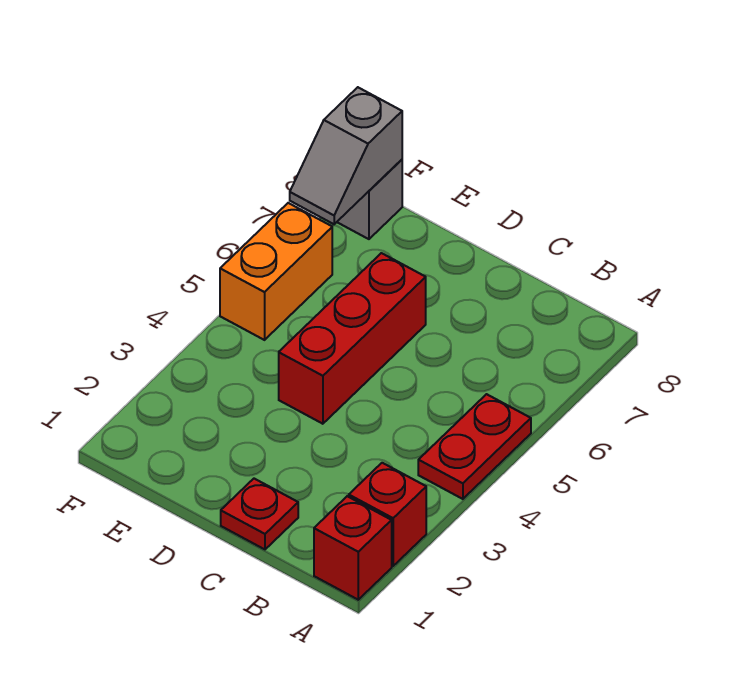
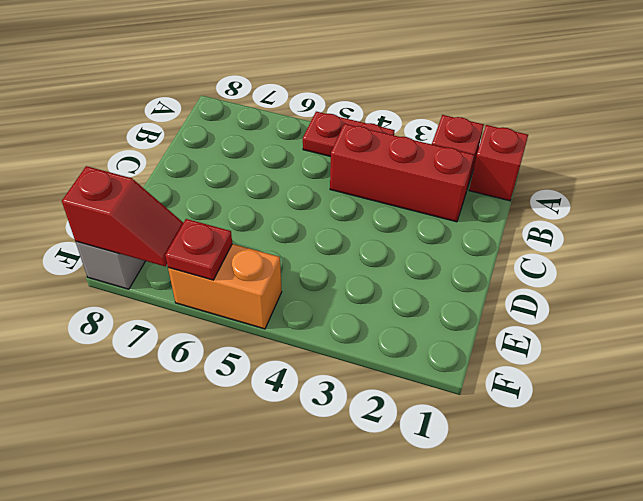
red 1x1 plate [221,479,298,549] -> red 1x1 plate moved to [165,219,232,280]
red 1x3 brick [279,253,426,424] -> red 1x3 brick moved to [330,124,474,222]
grey 1x2 slope [290,87,402,224] -> red 1x2 slope [62,166,183,267]

